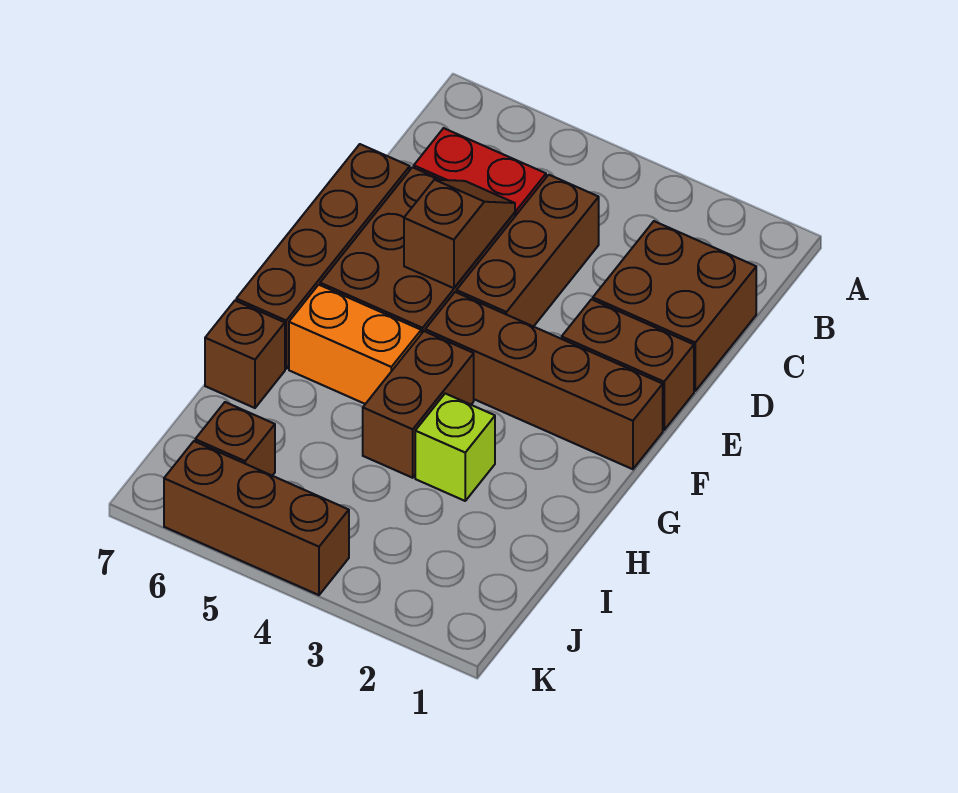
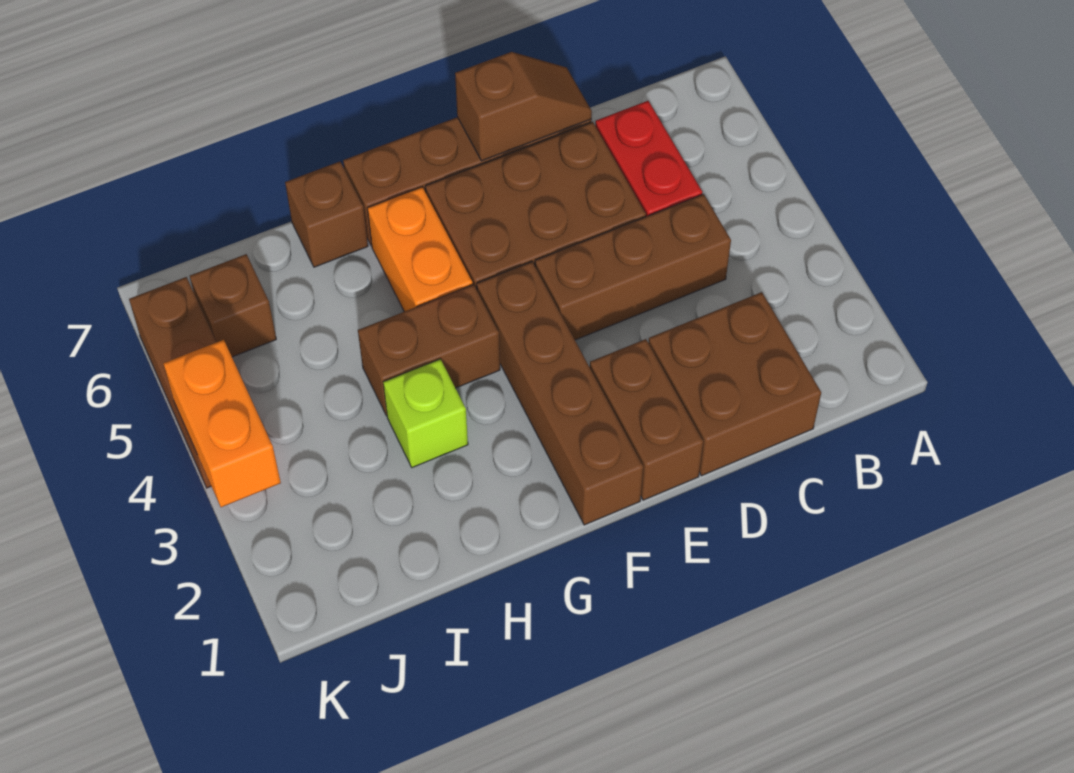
brown 1x2 slope [404,180,515,288] -> brown 1x2 slope moved to [455,52,592,161]
none -> orange 1x2 brick [163,340,281,507]

